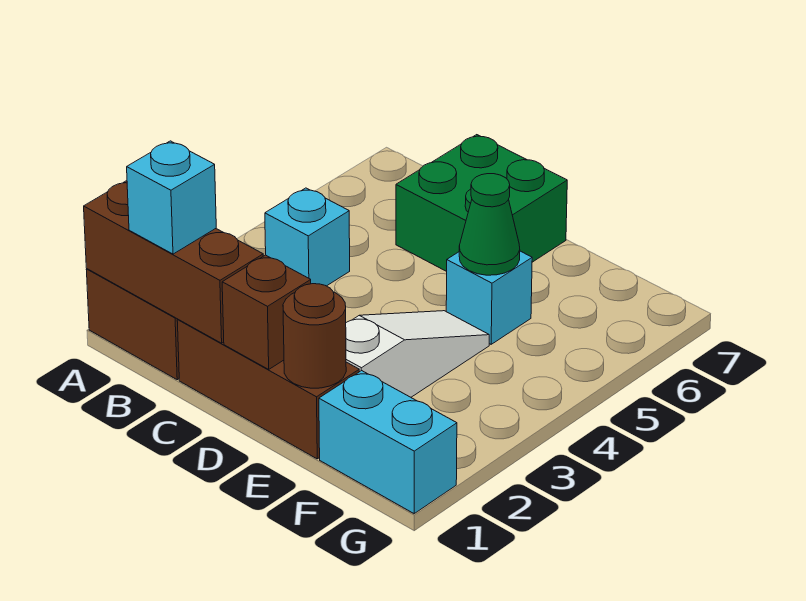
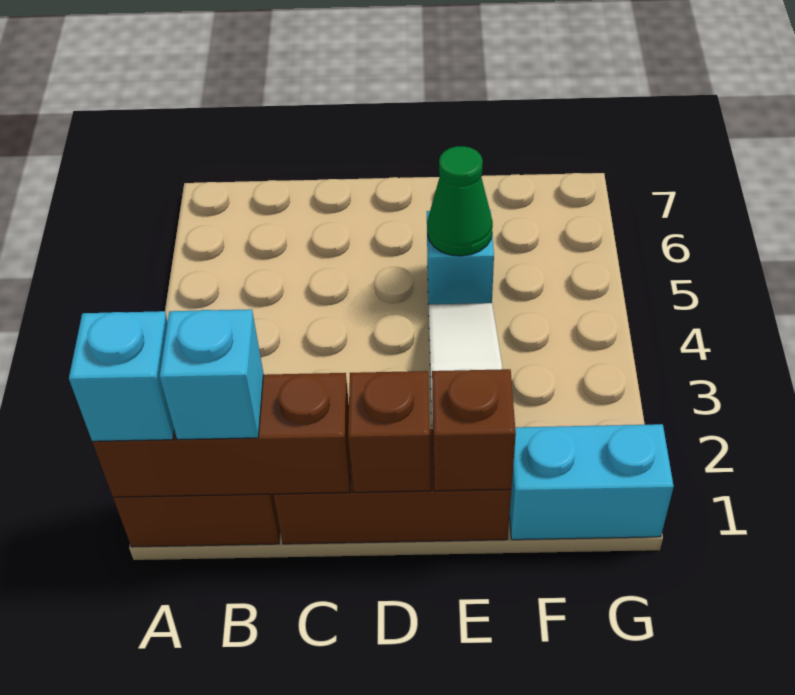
cyan 1x1 brick [265,188,350,286] -> cyan 1x1 brick moved to [69,311,174,441]
green 2x2 brick [396,135,567,271] -> none
brown 1x1 round brick [283,284,346,388] -> brown 1x1 brick [432,369,516,491]

